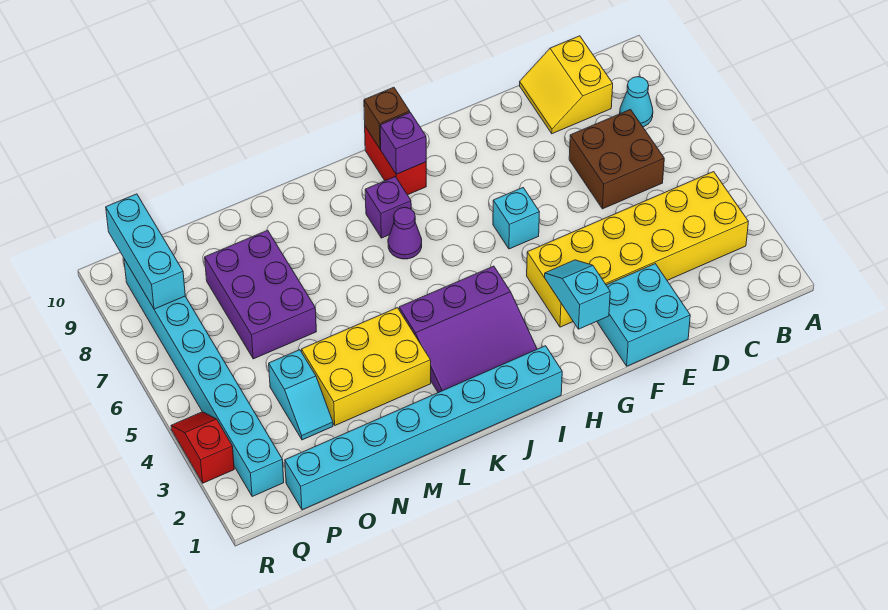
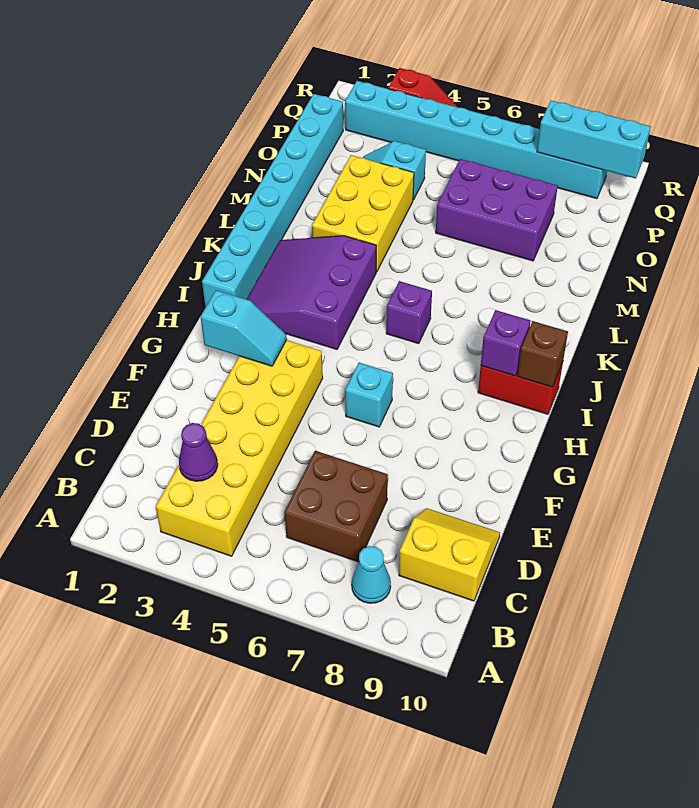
cyan 2x2 brick [597,264,690,366] -> none
purple 1x1 cone [388,208,422,259] -> purple 1x1 cone moved to [179,423,218,481]
purple 1x1 brick [365,177,411,238] -> purple 1x1 brick moved to [386,281,432,344]

